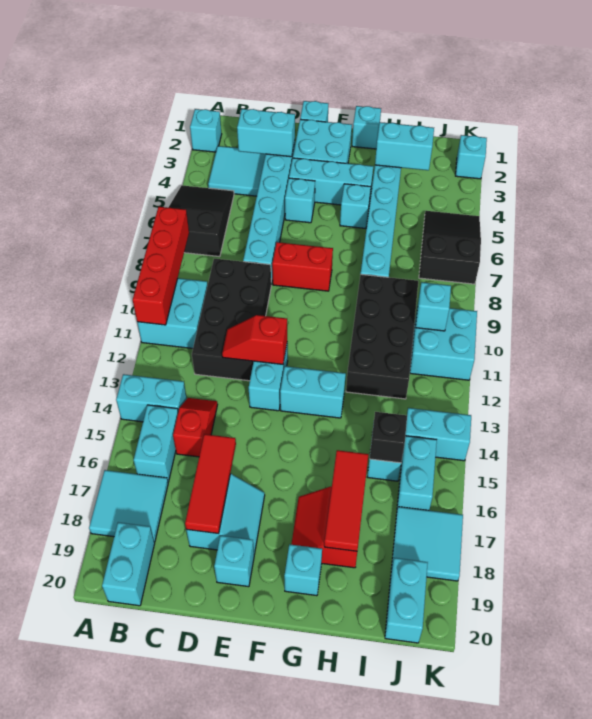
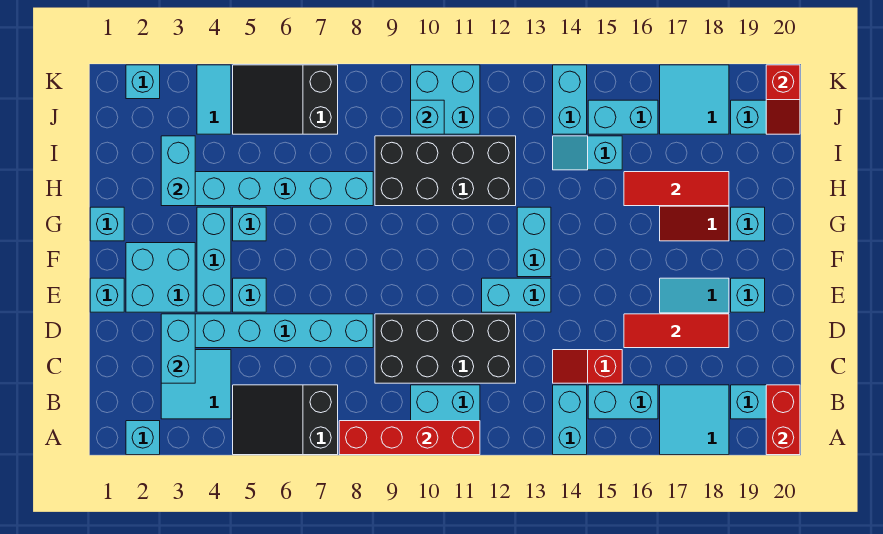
red 1x2 slope [222,315,287,364] -> red 1x2 slope moved to [766,65,800,134]
red 1x2 brick [272,242,333,291] -> red 1x2 brick moved to [766,385,800,455]
black 1x1 brick [370,412,407,463] -> none
none -> cyan 1x2 tile [197,65,231,134]

